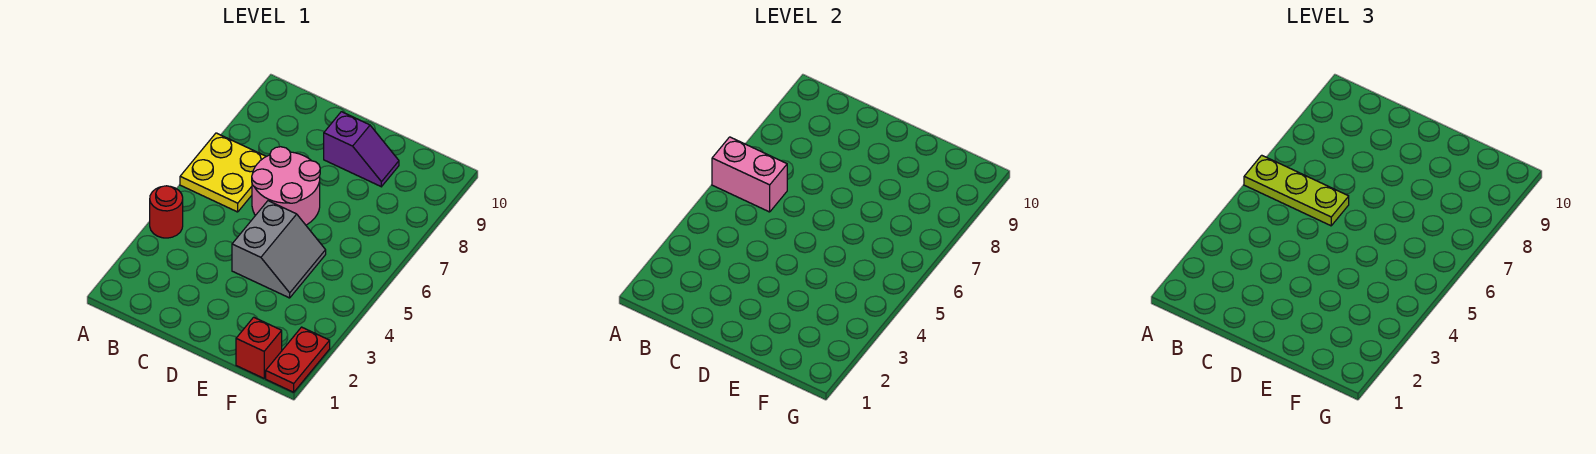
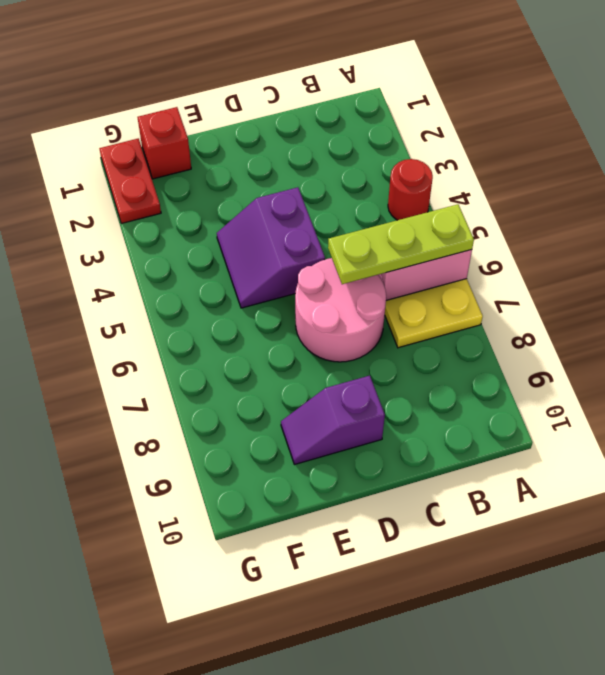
grey 2x2 slope [232,201,326,298] -> purple 2x2 slope [217,187,325,308]

